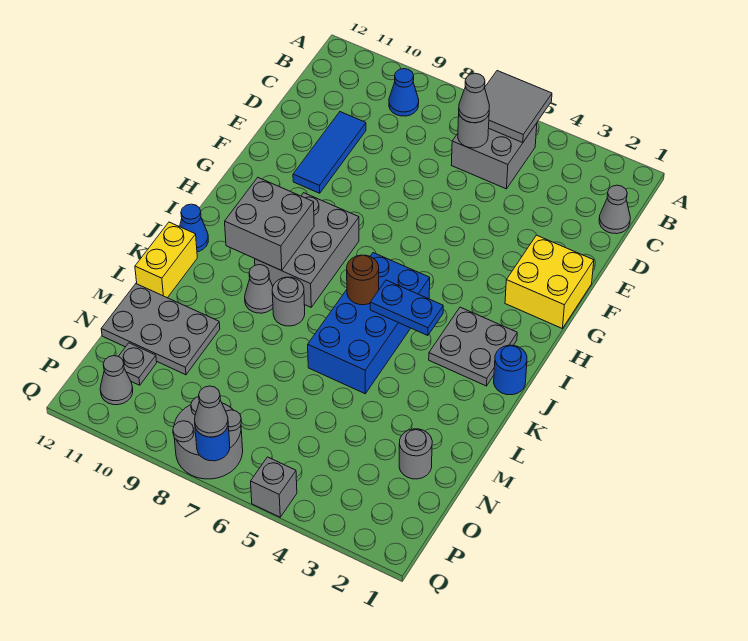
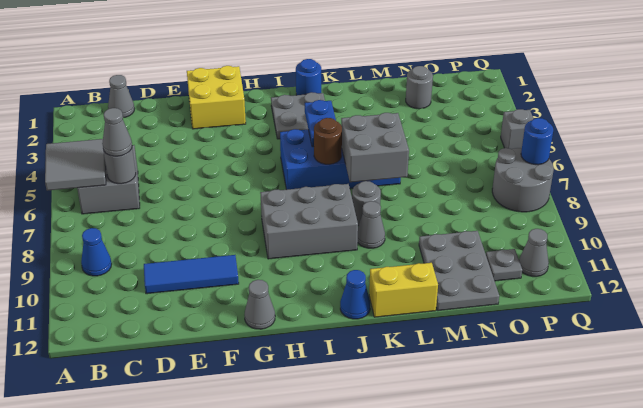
grey 2x2 brick [225,178,314,270] -> grey 2x2 brick moved to [341,113,409,182]
grey 1x1 cone [195,386,228,437] -> grey 1x1 cone moved to [245,280,275,329]

